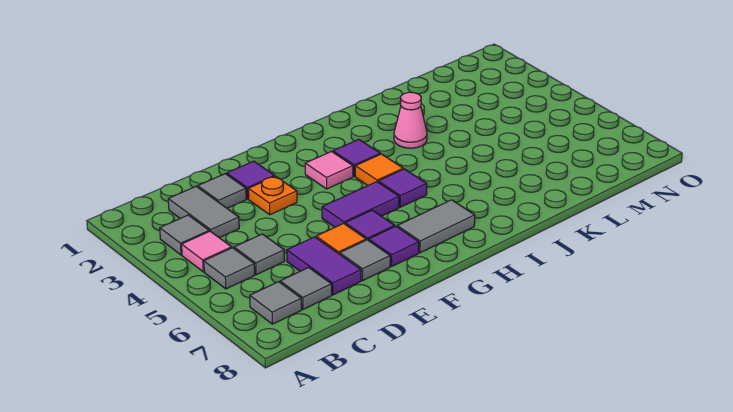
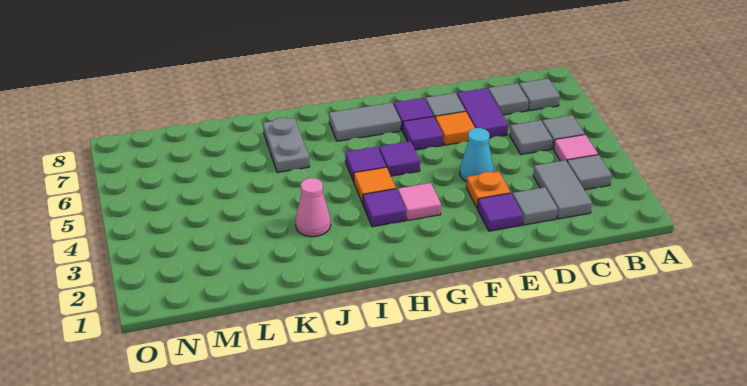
none -> cyan 1x1 cone [460,128,494,182]
purple 1x2 tile [322,182,399,227] -> purple 1x1 tile [379,141,420,176]
none -> grey 1x2 plate [263,118,310,173]

